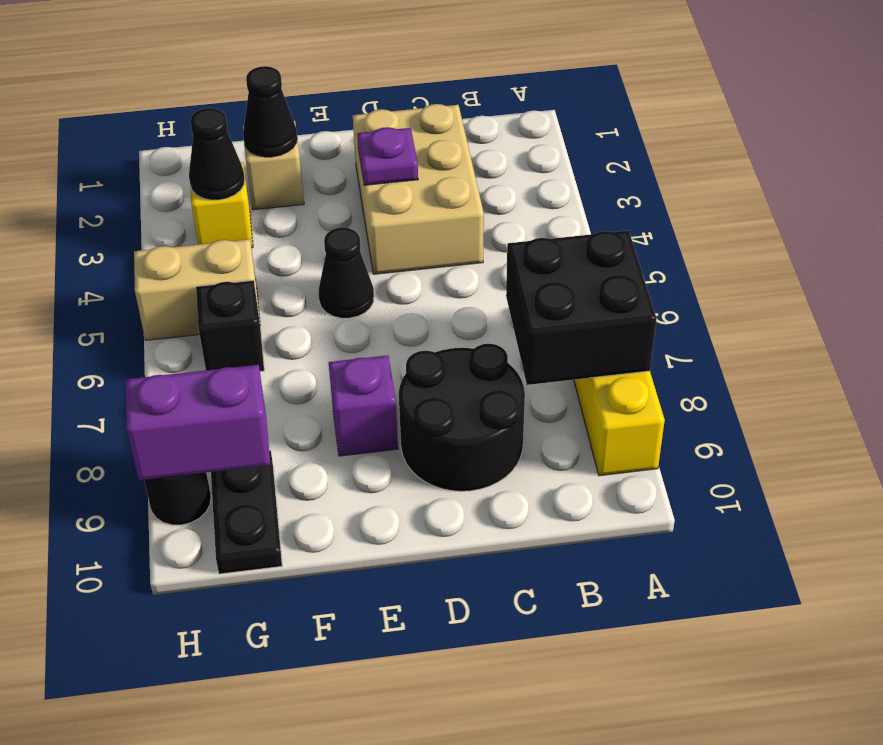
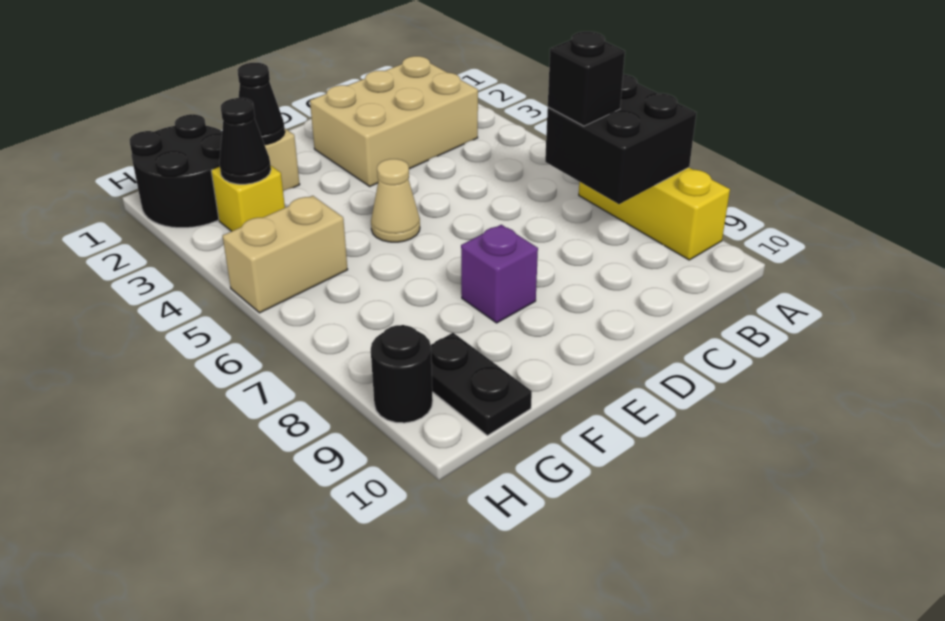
tan 2x3 brick [353,104,484,274] -> tan 2x3 brick turned to [310,56,478,186]
black 2x2 round brick [399,344,525,491] -> black 2x2 round brick moved to [130,114,222,228]
purple 1x1 plate [357,127,418,185] -> none
black 1x1 cone [318,227,374,318] -> tan 1x1 cone [371,159,420,242]
black 1x1 brick [196,280,264,371] -> black 1x1 brick moved to [548,32,625,126]
purple 1x2 brick [126,365,270,480] -> none

